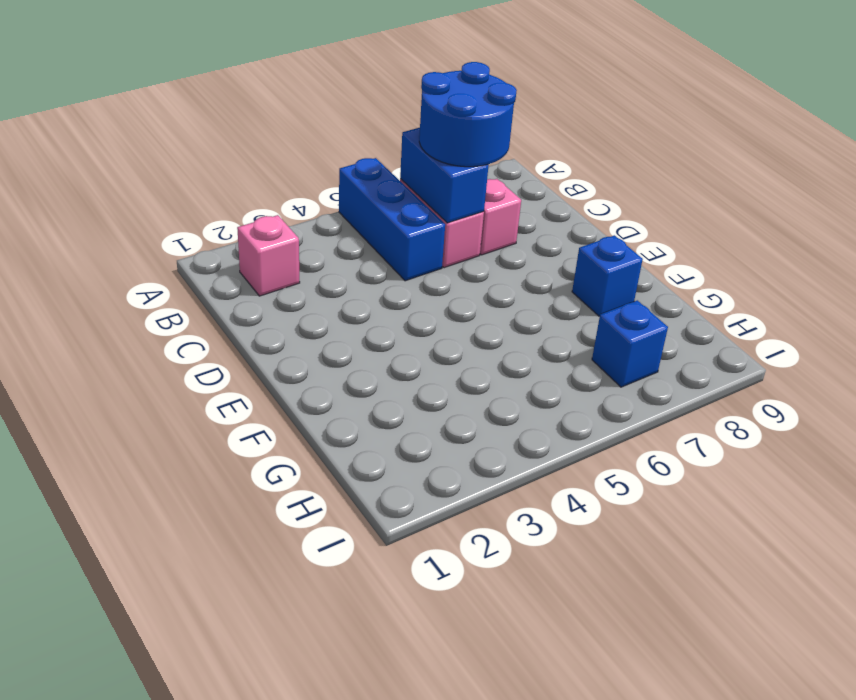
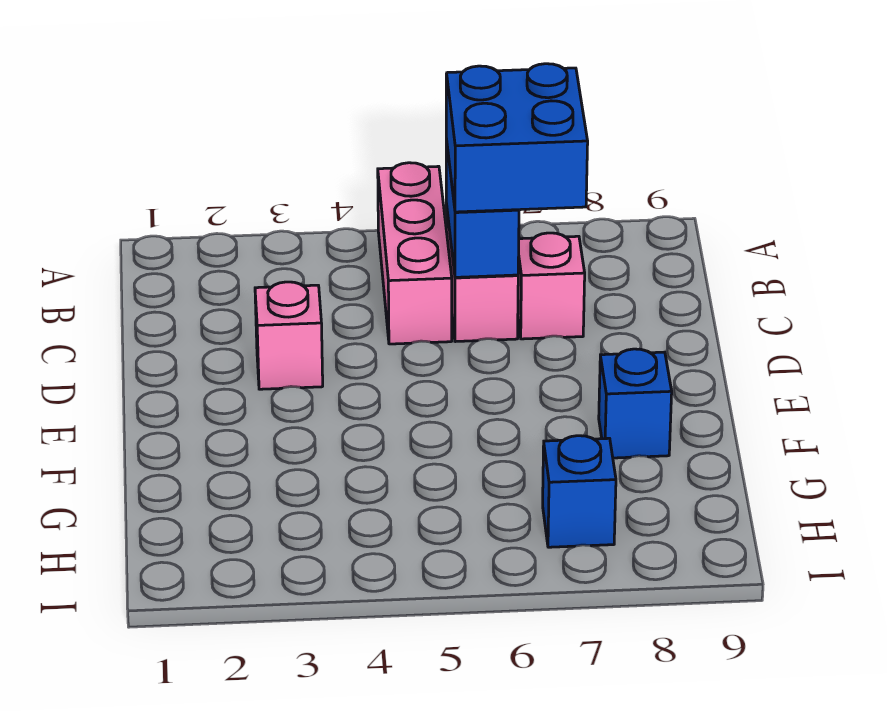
blue 1x3 brick [339,158,445,281] -> pink 1x3 brick [378,163,452,344]
pink 1x1 brick [237,215,300,296] -> pink 1x1 brick moved to [255,282,323,389]
blue 2x2 round brick [419,62,517,167] -> blue 2x2 brick [446,64,588,212]

